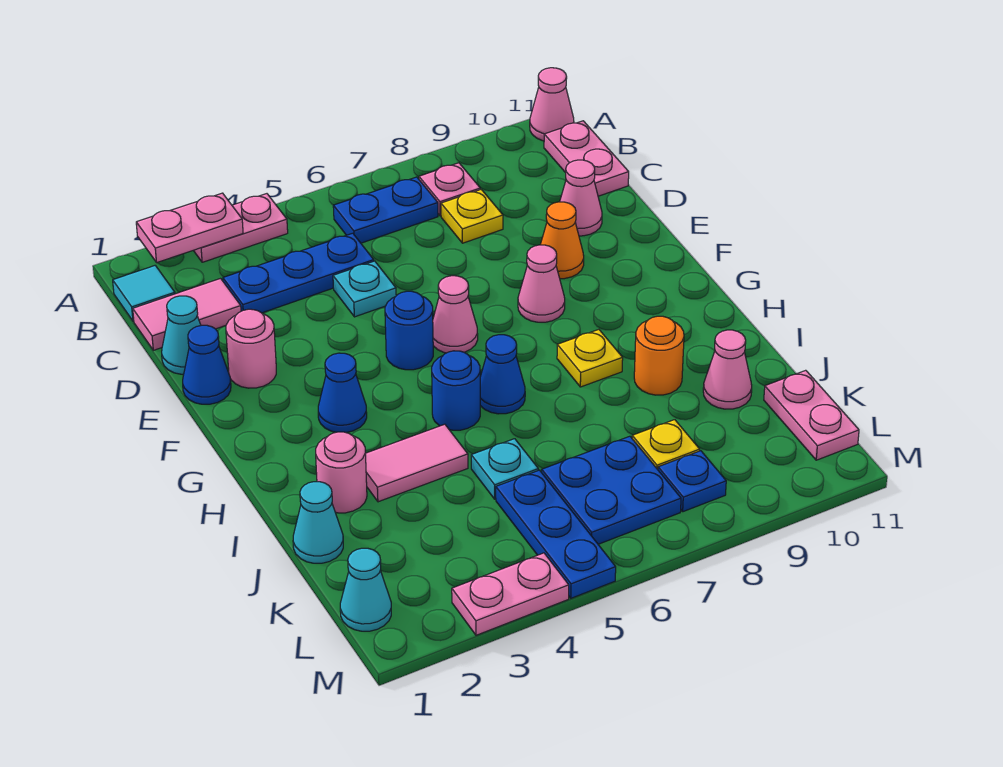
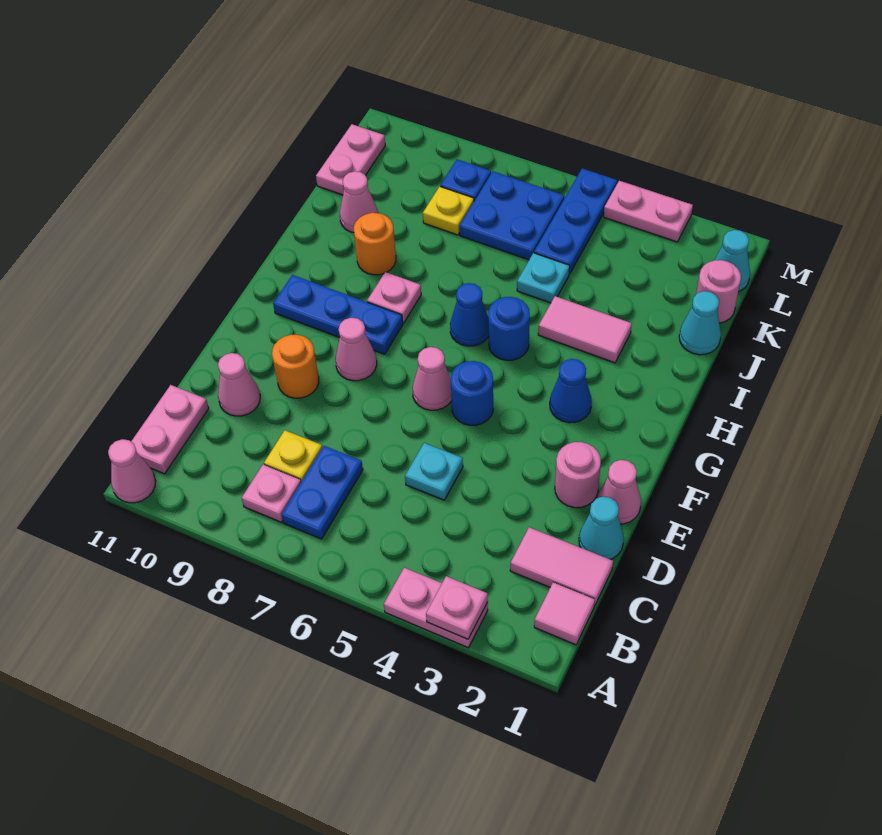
pink 1x2 plate [136,193,243,262] -> pink 1x1 plate [426,576,488,639]
cyan 1x1 tile [113,266,175,321] -> pink 1x1 tile [534,582,595,645]
blue 1x2 plate [333,177,438,243] -> blue 1x2 plate turned to [282,446,363,539]
blue 1x3 plate [223,233,374,313] -> blue 1x3 plate moved to [273,275,403,354]
blue 1x1 cone [183,325,231,404] -> pink 1x1 cone [598,460,641,524]
orange 1x1 cone [540,202,584,279] -> orange 1x1 round brick [272,335,319,398]
yellow 1x1 plate [557,329,623,387] -> pink 1x1 plate [367,272,421,323]
pink 1x1 round brick [316,432,367,513] -> pink 1x1 round brick moved to [696,260,741,323]

